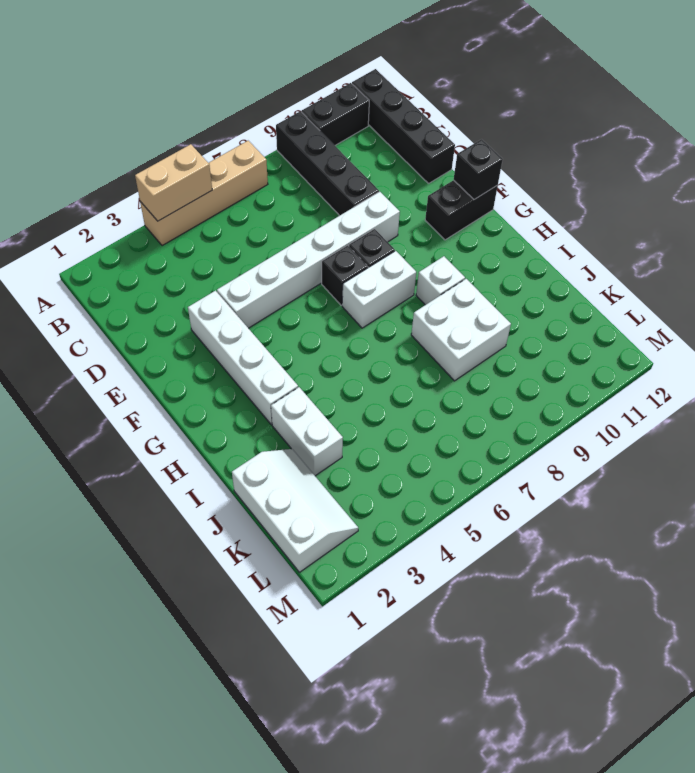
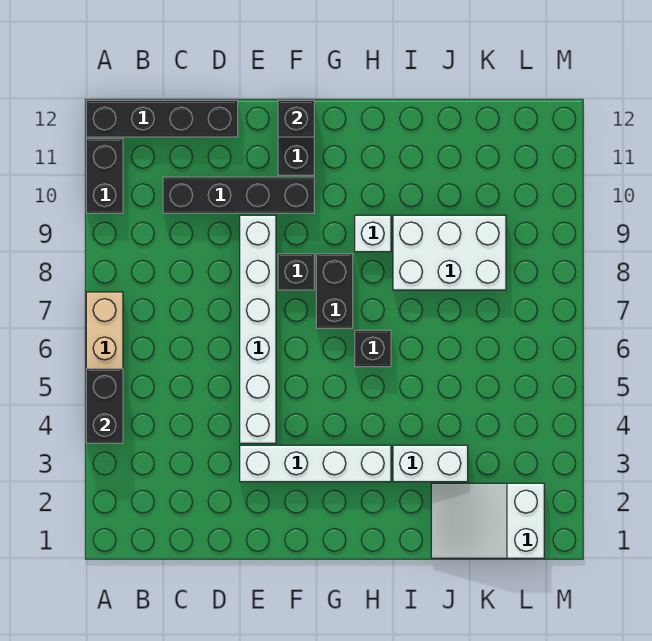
tan 1x2 brick [135,144,212,221] -> black 1x2 brick [86,369,123,443]
black 1x4 brick [276,111,379,216] -> black 1x4 brick moved to [163,177,314,213]
black 1x1 brick [322,245,368,305] -> black 1x1 brick moved to [355,330,391,367]
white 1x2 brick [342,251,416,328] -> black 1x2 brick [316,254,353,328]
white 2x2 brick [411,279,511,381] -> white 2x3 brick [393,215,506,290]
white 2x3 slope [232,449,358,572] -> white 2x3 slope turned to [431,483,544,558]

